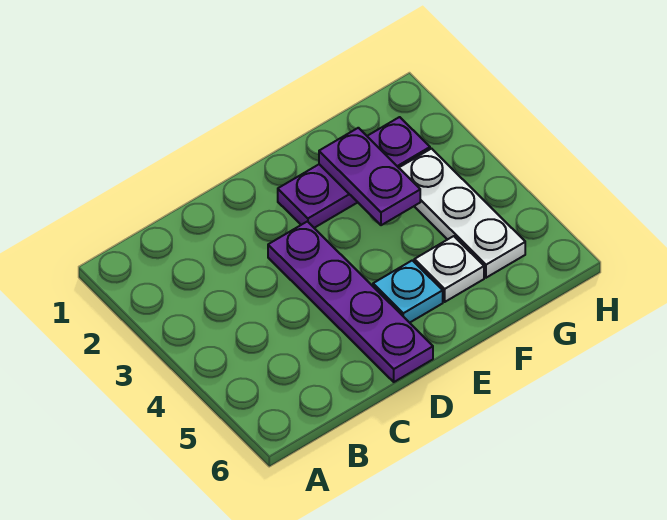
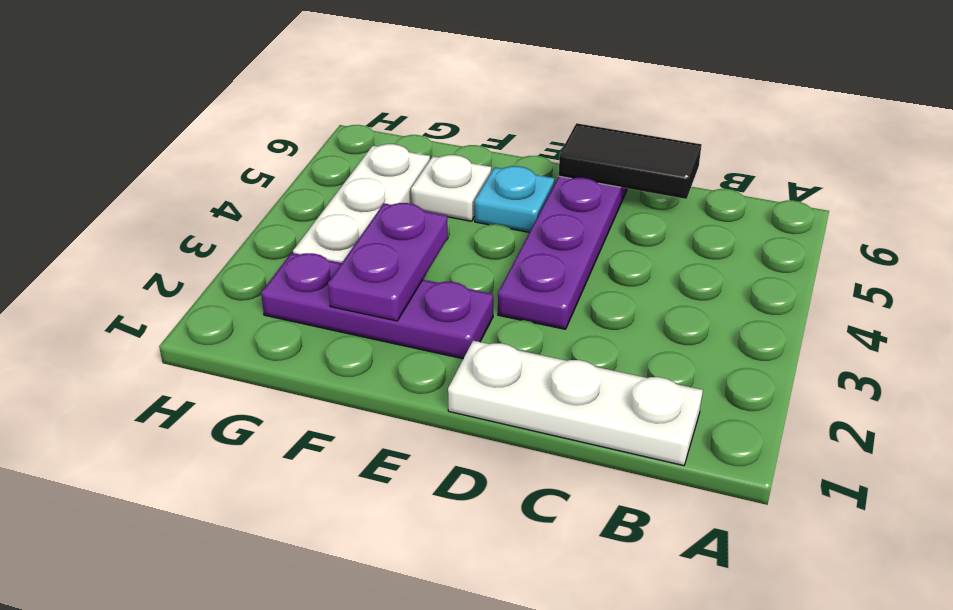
none -> white 1x3 plate [448,341,703,466]
none -> black 1x2 tile [559,123,702,199]

